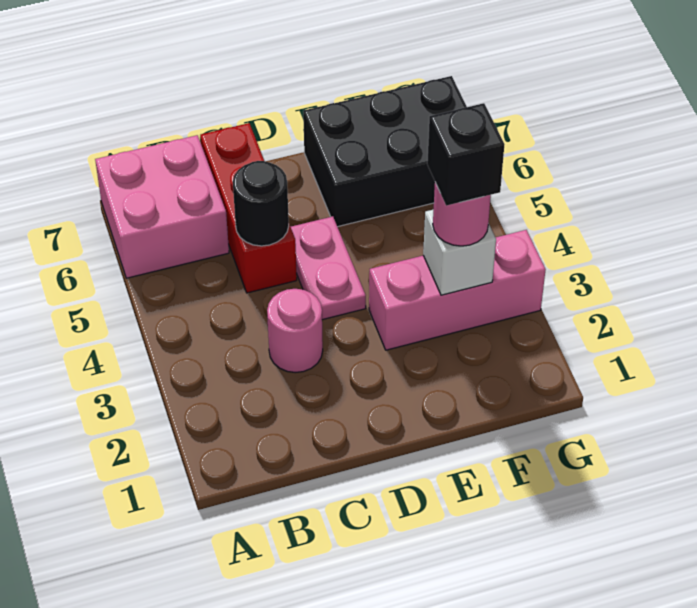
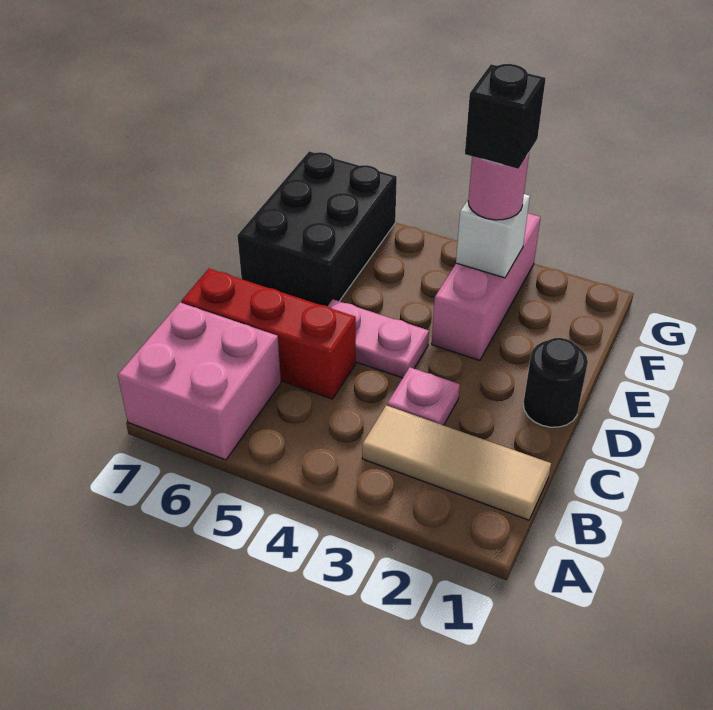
none -> tan 1x3 tile [362,405,551,520]
pink 1x1 round brick [267,289,323,373] -> pink 1x1 plate [387,367,460,425]
black 1x1 round brick [233,161,289,246] -> black 1x1 round brick moved to [523,338,588,427]

